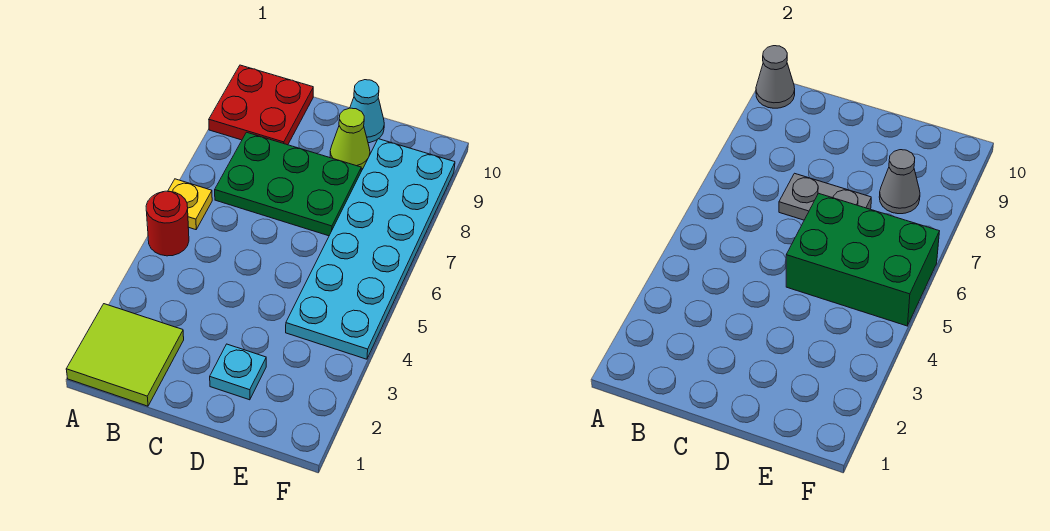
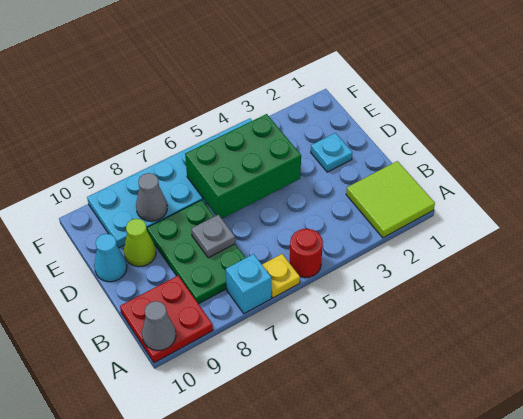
none -> cyan 1x1 brick [226,254,271,314]
grey 1x2 plate [779,173,871,220] -> grey 1x1 plate [191,215,235,258]
green 2x3 brick [786,193,939,326] -> green 2x3 brick turned to [185,114,301,219]

